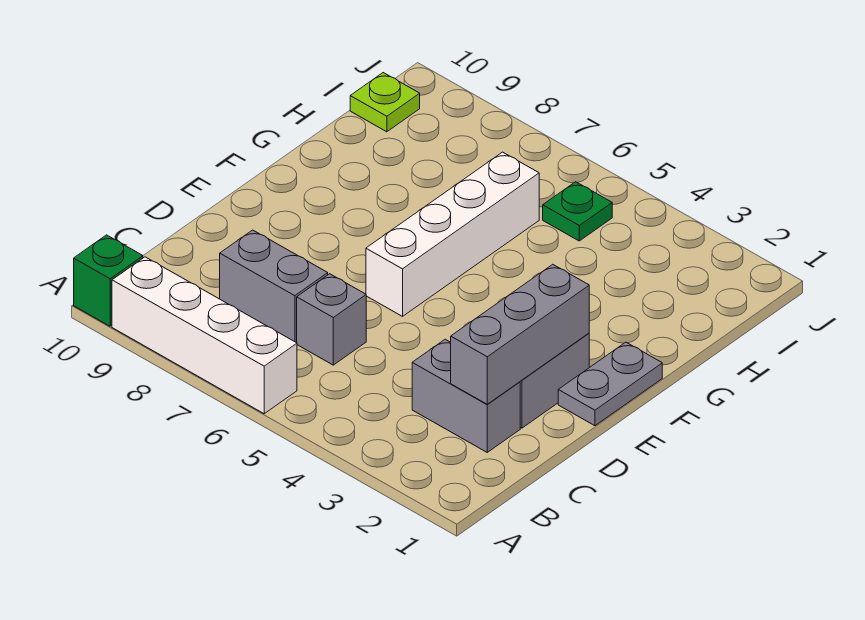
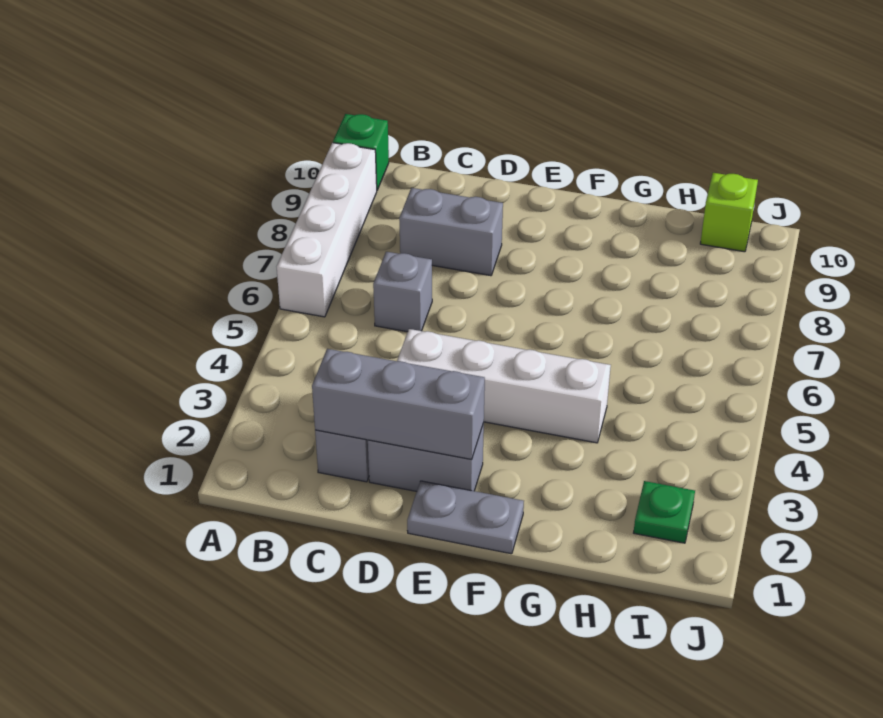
grey 1x2 brick [220,230,328,342] -> grey 1x2 brick turned to [399,188,503,276]
white 1x4 brick [366,152,539,316] -> white 1x4 brick moved to [397,329,611,443]
green 1x1 plate [543,182,612,241] -> green 1x1 plate moved to [634,481,695,543]
lime 1x1 plate [350,73,420,132] -> lime 1x1 brick [700,173,758,252]

